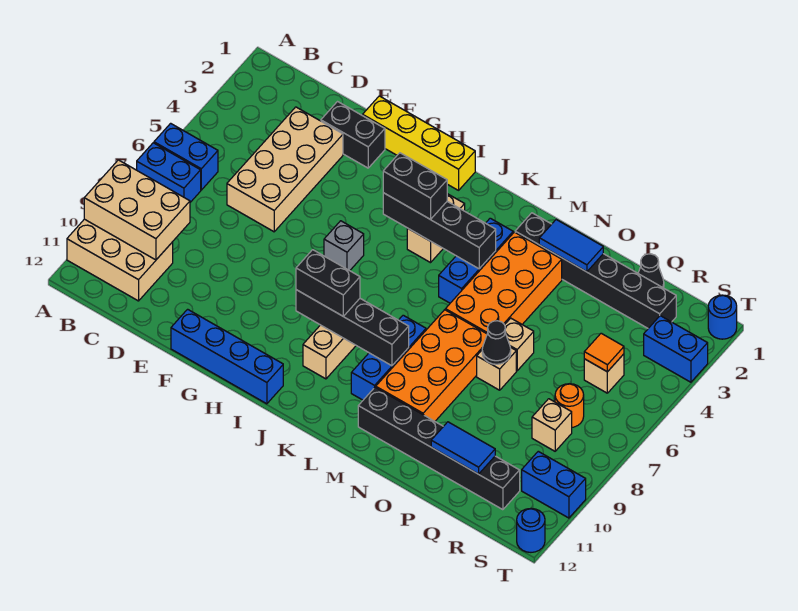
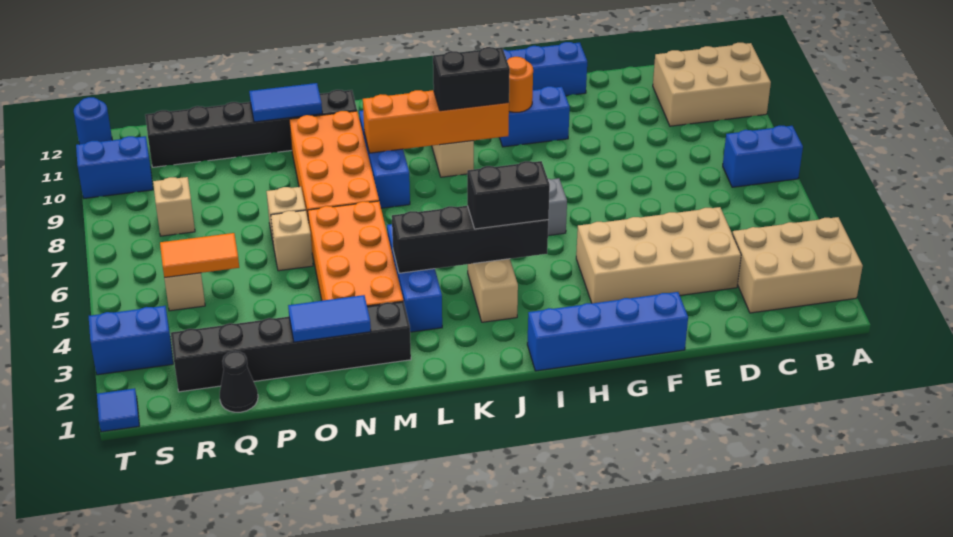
blue 1x2 brick [154,123,218,190] -> blue 1x2 brick moved to [499,86,570,147]
tan 2x3 brick [84,160,190,260] -> tan 2x3 brick moved to [732,217,863,313]
tan 2x4 brick [227,107,343,232] -> tan 2x4 brick turned to [576,207,741,303]
black 1x2 brick [321,102,385,168] -> none
yellow 1x4 brick [363,96,475,190] -> blue 1x4 brick [527,292,688,371]
black 1x4 brick [296,290,409,366] -> orange 1x4 brick [363,90,509,153]
black 1x1 cone [482,321,511,364] -> none
blue 1x2 tile [431,422,495,474] -> blue 1x2 tile moved to [249,83,322,122]
orange 1x1 tile [584,333,624,372] -> orange 1x2 tile [160,233,239,278]
orange 1x1 round brick [555,384,584,427] -> orange 1x1 round brick moved to [507,57,533,112]
blue 1x1 round brick [708,295,737,339] -> blue 1x1 tile [97,388,139,432]

